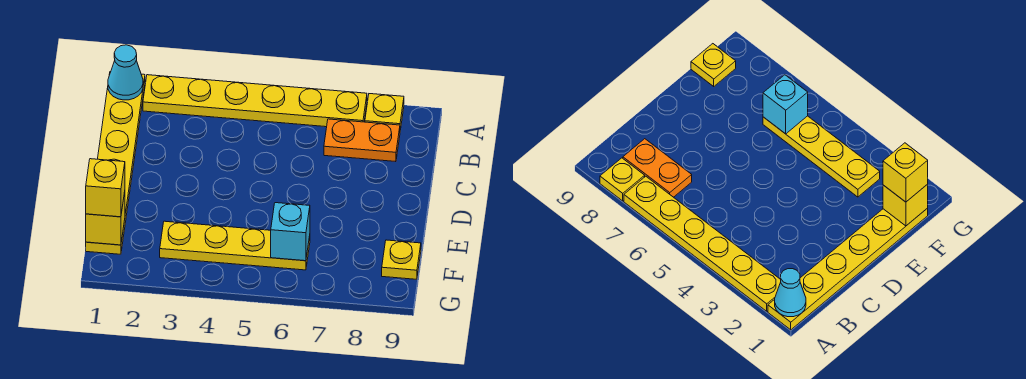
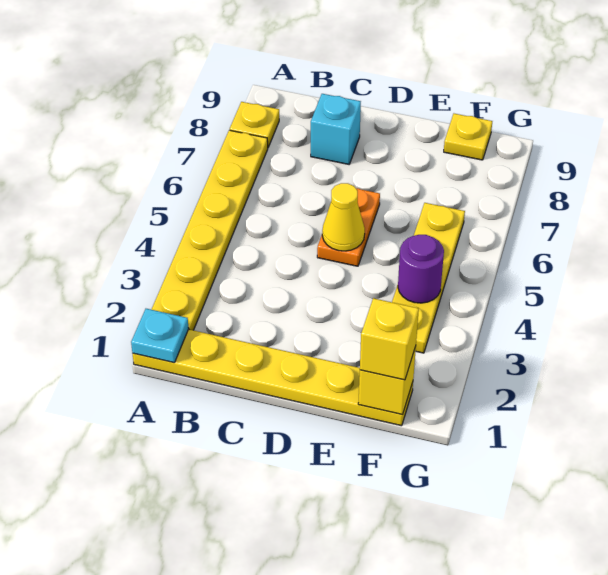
cyan 1x1 cone [108,45,143,100] -> cyan 1x1 plate [131,309,189,363]
orange 1x2 plate [324,119,400,162] -> orange 1x2 plate moved to [317,188,380,266]
none -> yellow 1x1 cone [322,183,365,251]
none -> purple 1x1 round brick [398,235,444,303]
cyan 1x1 brick [271,203,310,261] -> cyan 1x1 brick moved to [311,94,361,164]

